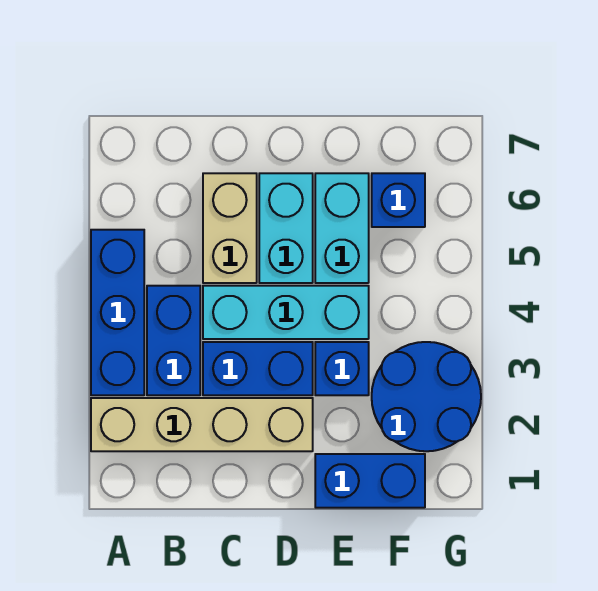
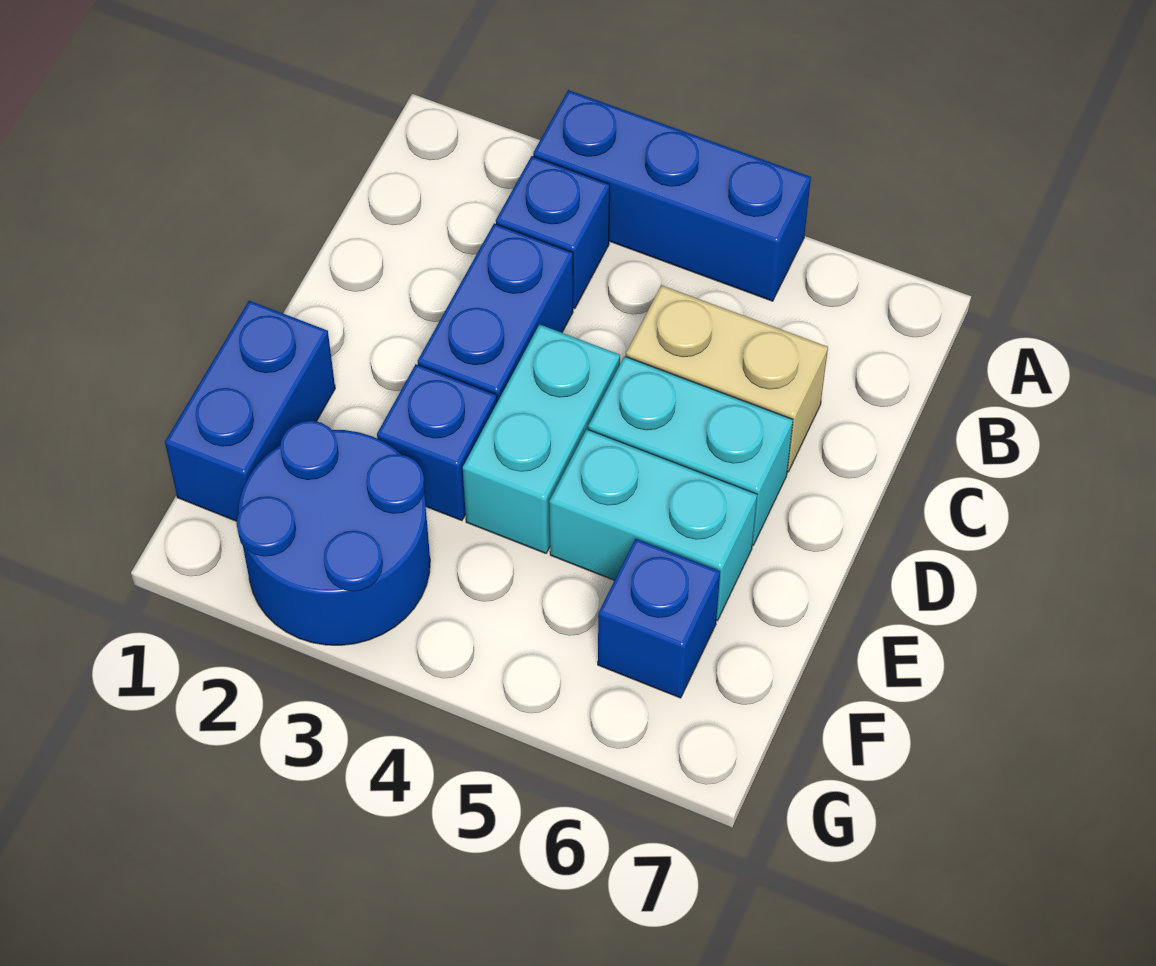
tan 1x4 brick [91,398,313,451] -> none
blue 1x2 brick [147,286,200,395] -> blue 1x1 brick [496,156,610,309]
cyan 1x3 brick [203,286,369,339] -> cyan 1x2 brick [463,324,620,553]

